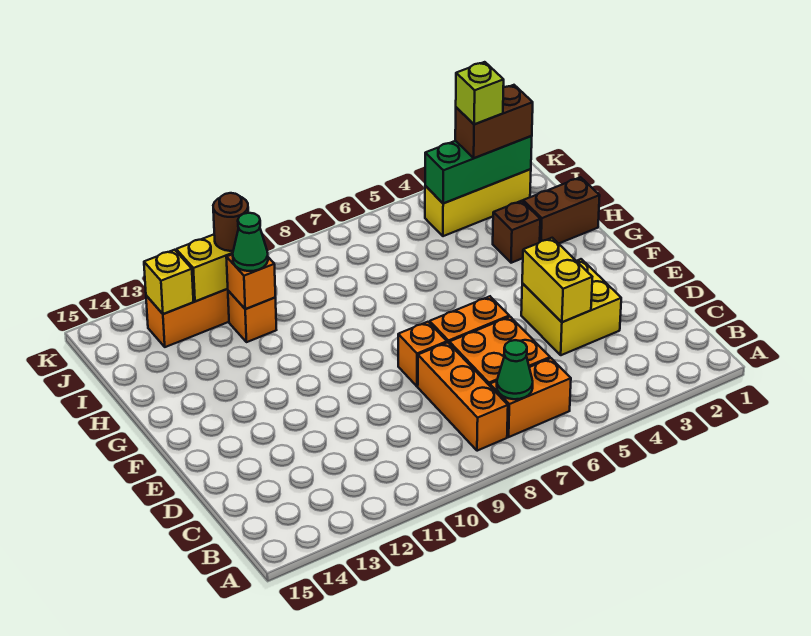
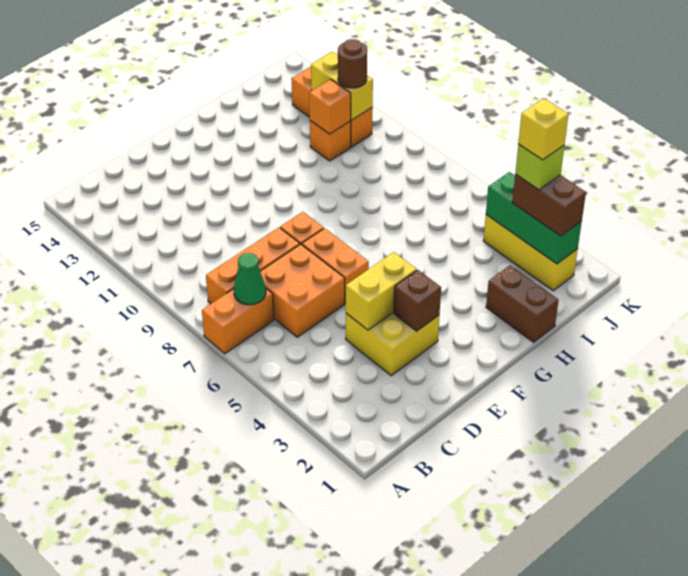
orange 1x2 brick [490,358,571,437] -> orange 1x2 brick turned to [202,289,274,354]
brown 1x1 brick [493,201,540,263] -> brown 1x1 brick moved to [394,270,441,331]
green 1x1 cone [233,213,268,271] -> none
yellow 1x1 brick [144,250,193,314] -> yellow 1x1 brick moved to [518,98,568,160]

